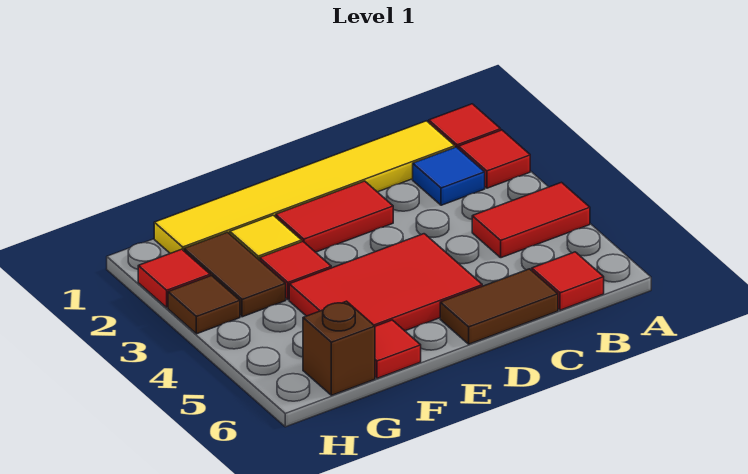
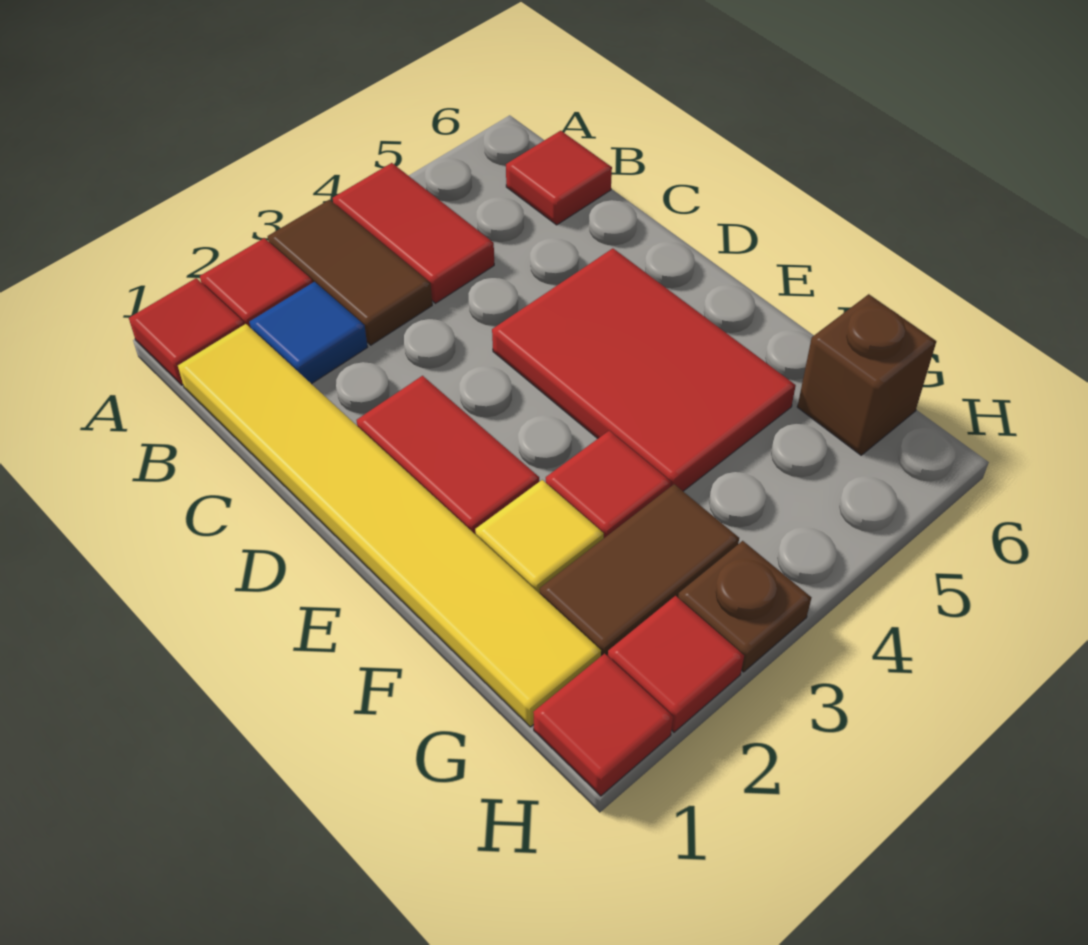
brown 1x2 tile [440,269,558,344] -> brown 1x2 tile moved to [268,200,432,345]
red 1x1 tile [375,320,421,378] -> red 1x1 tile moved to [533,653,673,796]
brown 1x1 tile [168,276,240,334] -> brown 1x1 plate [678,541,812,672]

